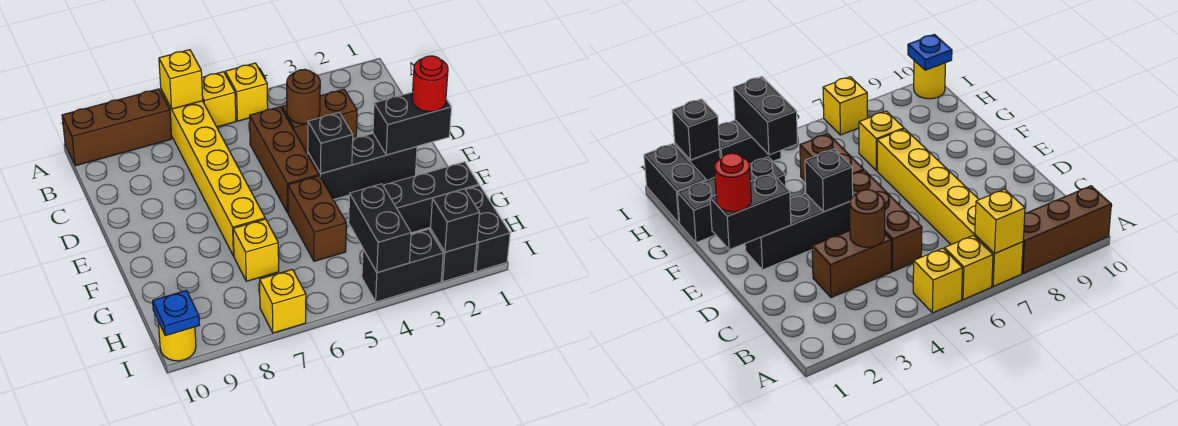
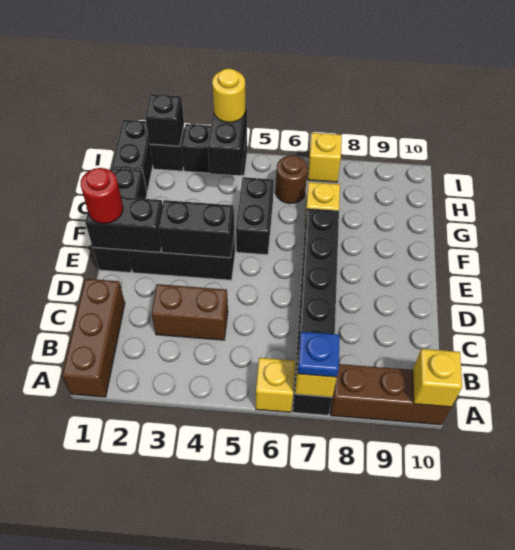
yellow 1x1 brick [225,63,268,121] -> yellow 1x1 brick moved to [413,349,462,407]
yellow 1x6 brick [161,90,265,256] -> black 1x6 brick [293,208,339,415]
brown 1x1 round brick [287,69,320,124] -> brown 1x1 round brick moved to [276,155,308,204]
brown 1x3 brick [250,107,319,213] -> brown 1x3 brick moved to [62,279,125,397]
black 1x1 brick [308,112,353,174] -> black 1x2 brick [158,200,234,258]
brown 1x2 brick [288,176,346,261] -> black 1x2 brick [236,177,274,255]
black 1x3 brick [383,162,479,233] -> black 1x3 brick turned to [93,168,147,273]
yellow 1x1 round brick [158,322,196,361] -> yellow 1x1 round brick moved to [212,68,245,122]
blue 1x1 plate [153,291,199,336] -> blue 1x1 plate moved to [298,332,340,377]

